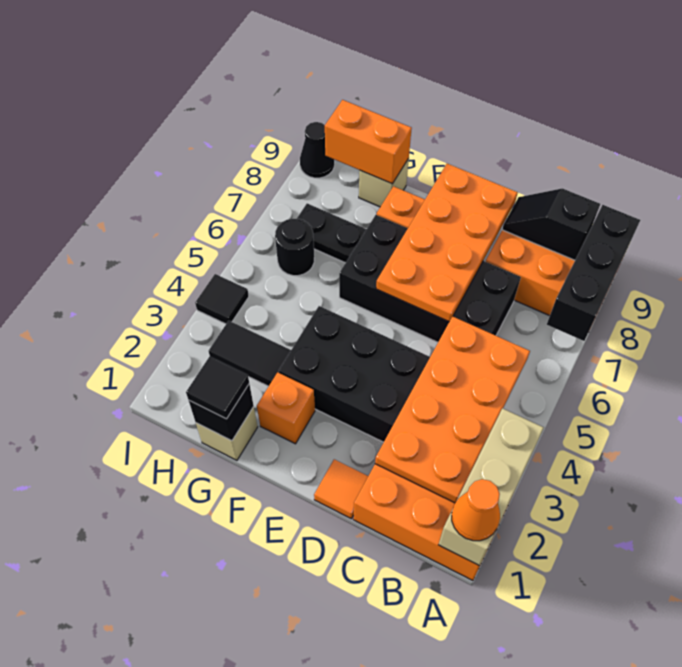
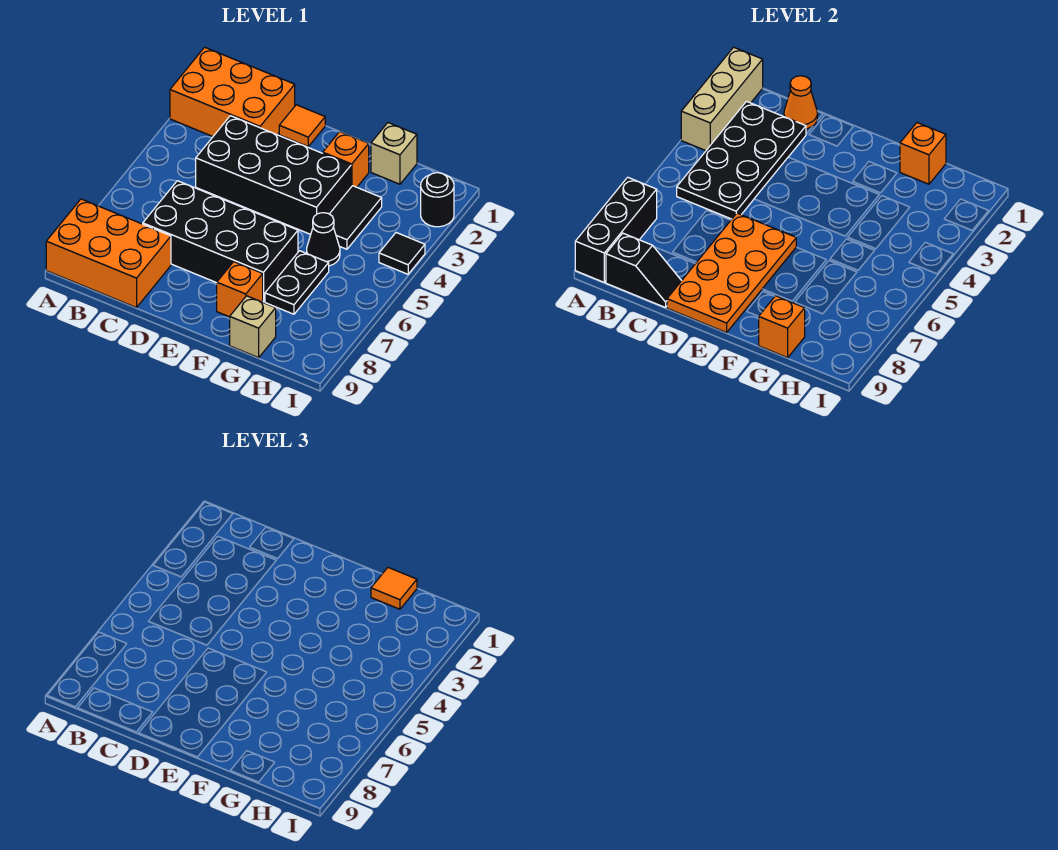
orange 1x1 cone [452,479,500,541] -> orange 1x1 cone moved to [784,76,817,129]
orange 2x4 plate [375,316,530,503] -> black 2x4 plate [677,101,806,219]
black 1x1 brick [189,384,254,441] -> orange 1x1 brick [900,123,946,184]
black 1x1 tile [186,357,249,419] -> orange 1x1 tile [371,568,417,609]
black 1x2 tile [209,321,291,386] -> black 1x2 tile turned to [330,186,382,249]
black 1x2 plate [297,203,366,263] -> black 1x2 plate turned to [265,251,329,314]
orange 1x2 brick [325,100,412,184] -> orange 1x1 brick [759,296,805,358]
black 1x1 round brick [275,219,314,276] -> black 1x1 round brick moved to [421,173,454,227]
black 1x1 cone [300,122,335,178] -> black 1x1 cone moved to [307,213,340,266]

